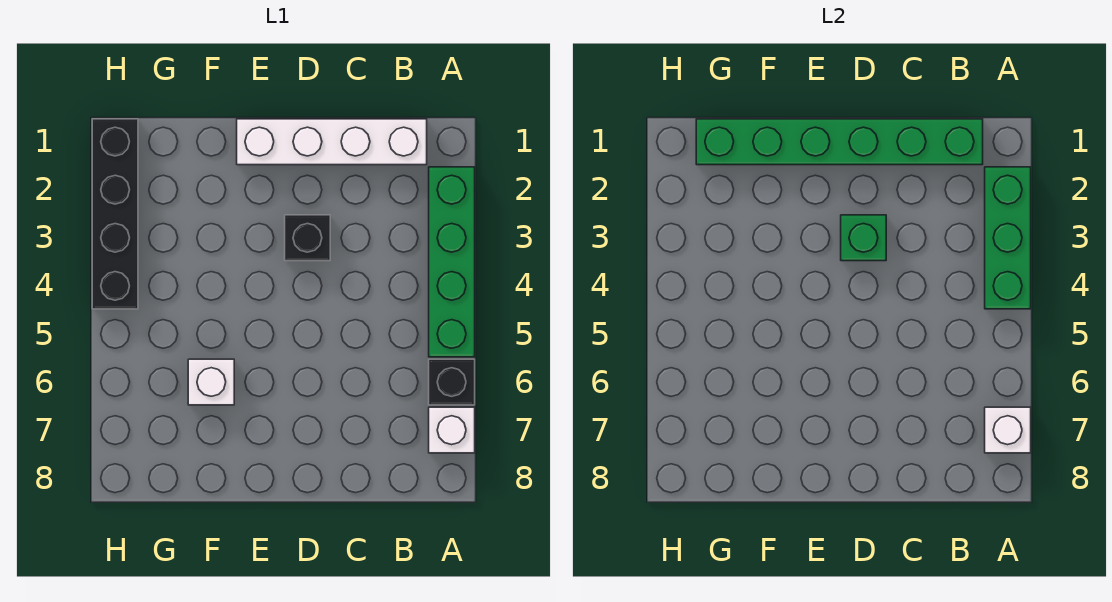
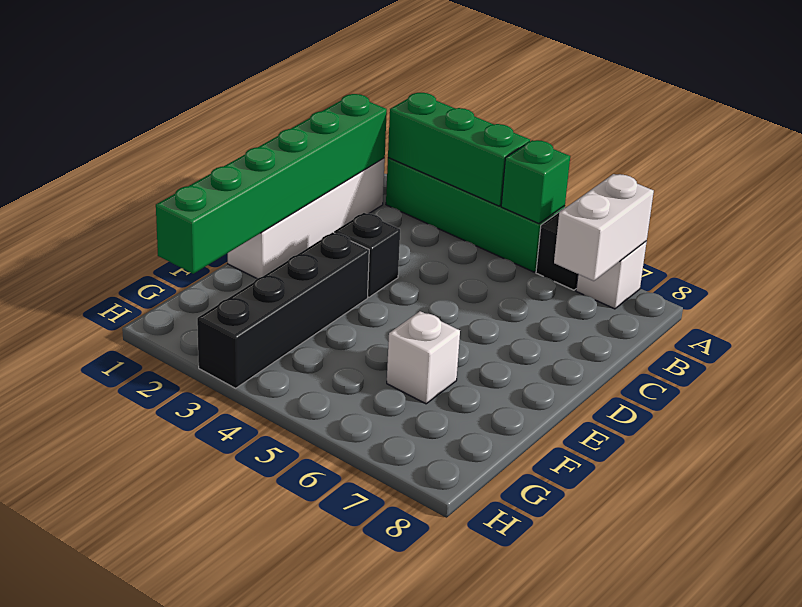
white 1x1 brick [985,407,1031,453] -> white 1x2 brick [554,174,654,281]
green 1x1 brick [841,215,886,261] -> green 1x1 brick moved to [501,140,570,224]
black 1x4 brick [92,119,138,309] -> black 1x4 brick turned to [197,232,369,388]

